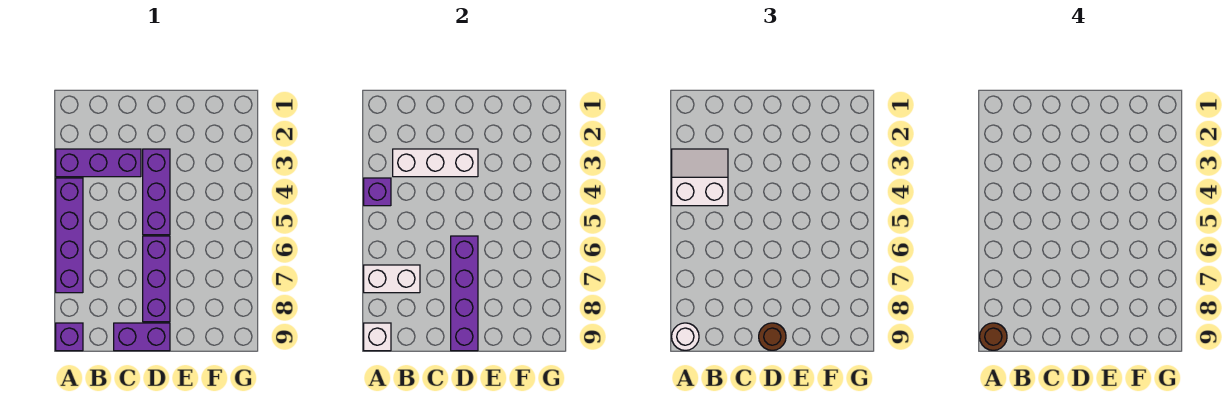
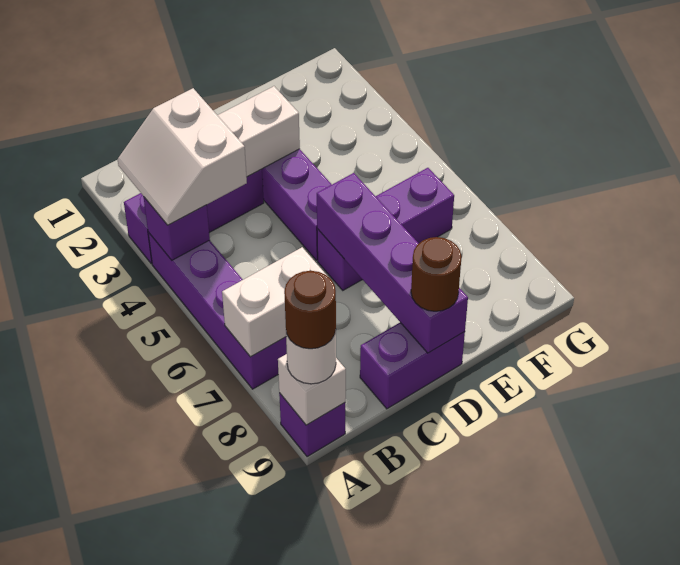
white 2x2 slope [672,149,728,206] -> white 2x2 slope turned to [118,88,247,225]
purple 1x3 brick [143,236,170,322] -> purple 1x3 brick turned to [317,168,454,290]

